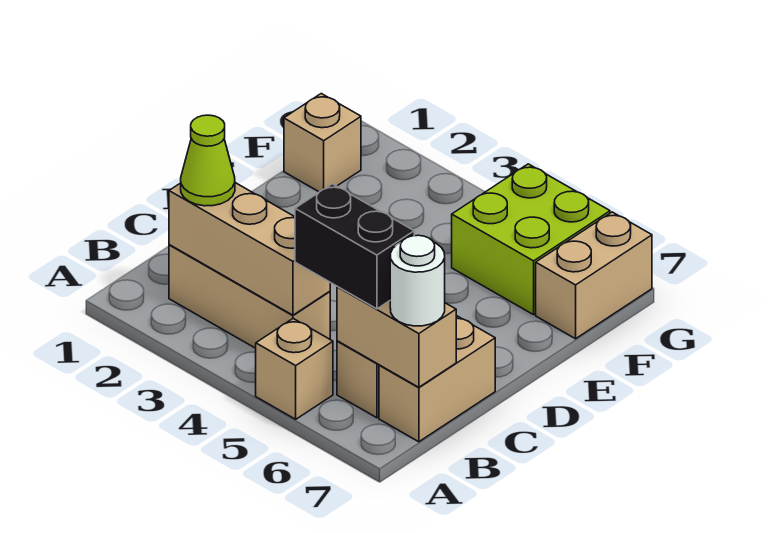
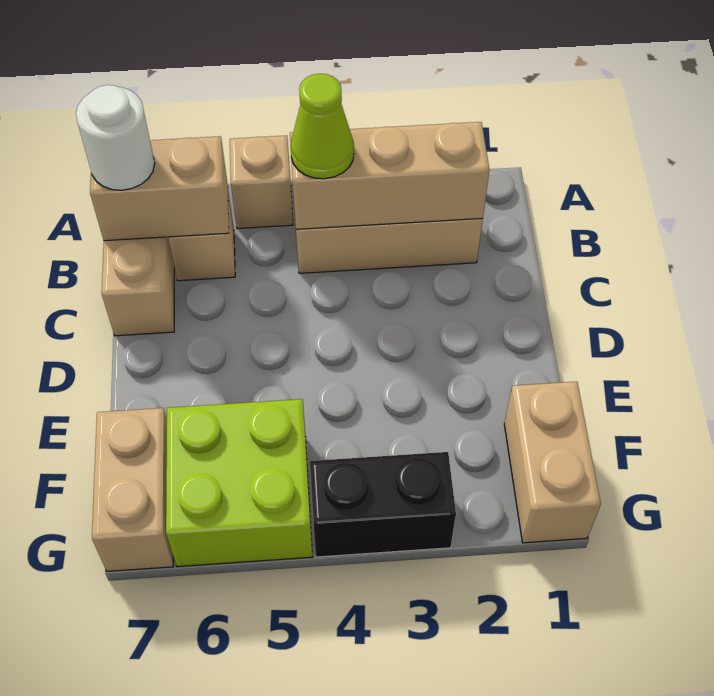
lime 1x1 cone [181,115,235,206] -> lime 1x1 cone moved to [291,74,354,179]
black 1x2 brick [295,184,414,309] -> black 1x2 brick moved to [310,452,456,557]
tan 1x1 brick [284,94,361,192] -> tan 1x2 brick [504,382,601,543]

